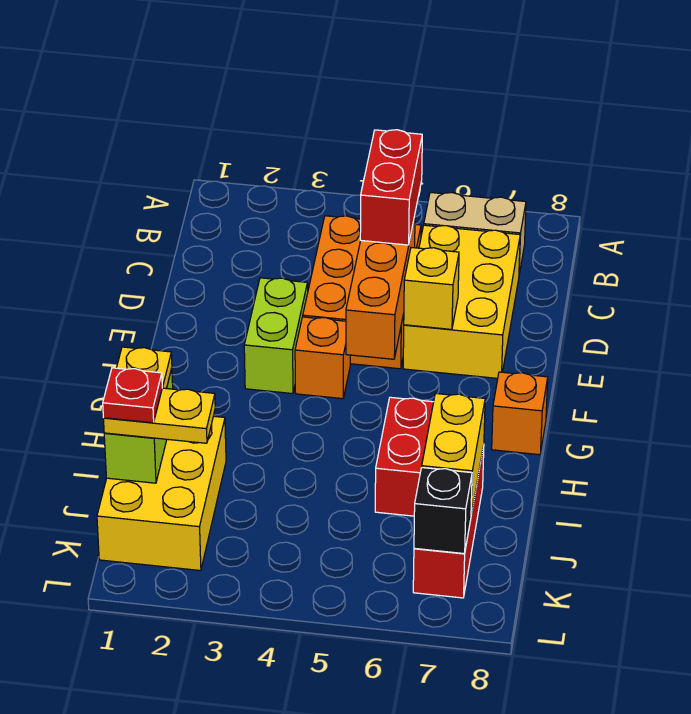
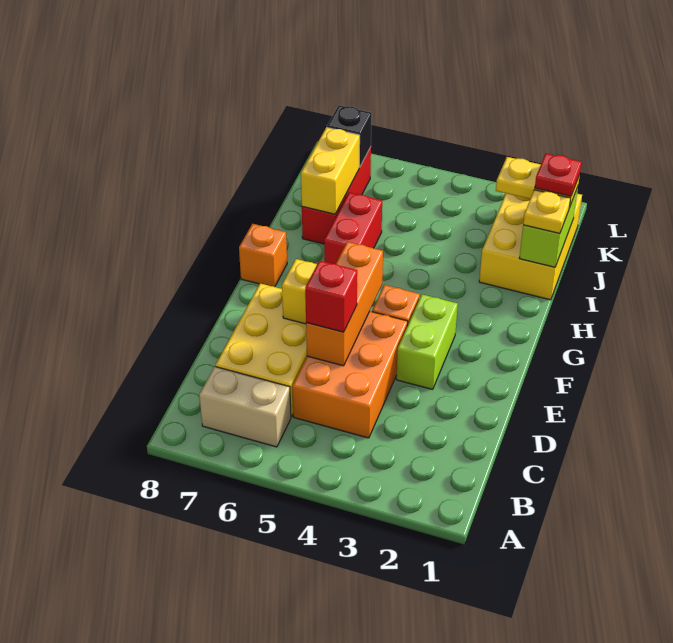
red 1x2 brick [360,130,422,245] -> red 1x1 brick [305,261,357,332]

